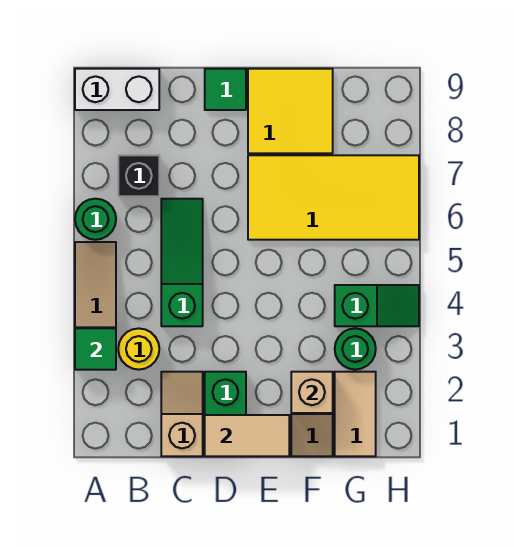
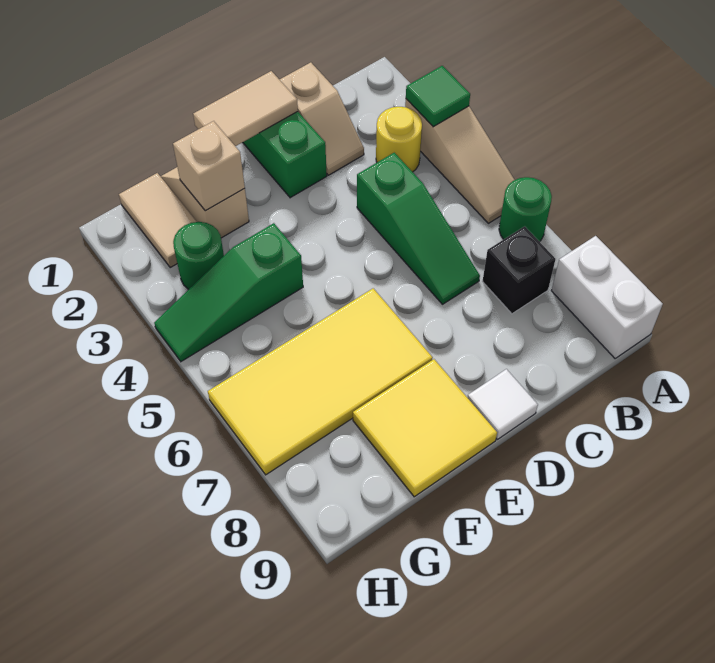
white 1x2 brick [75,69,159,110] -> white 1x2 brick turned to [551,236,663,358]
green 1x1 tile [205,69,246,110] -> white 1x1 tile [467,369,538,439]
green 1x2 slope [335,285,419,326] -> green 1x3 slope [154,223,303,361]

